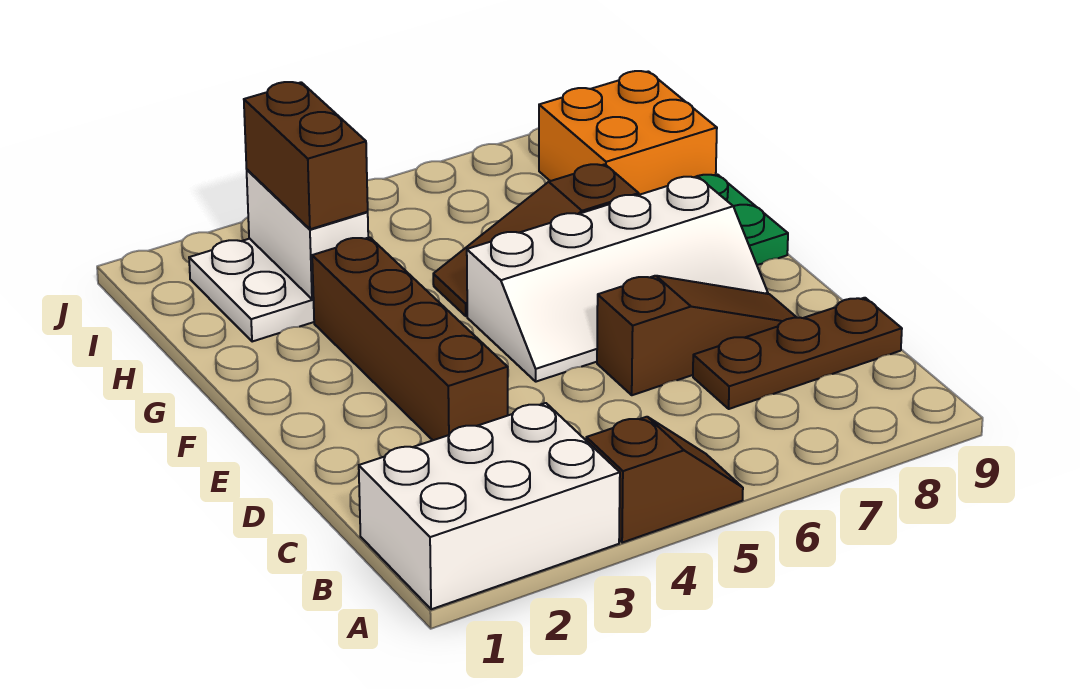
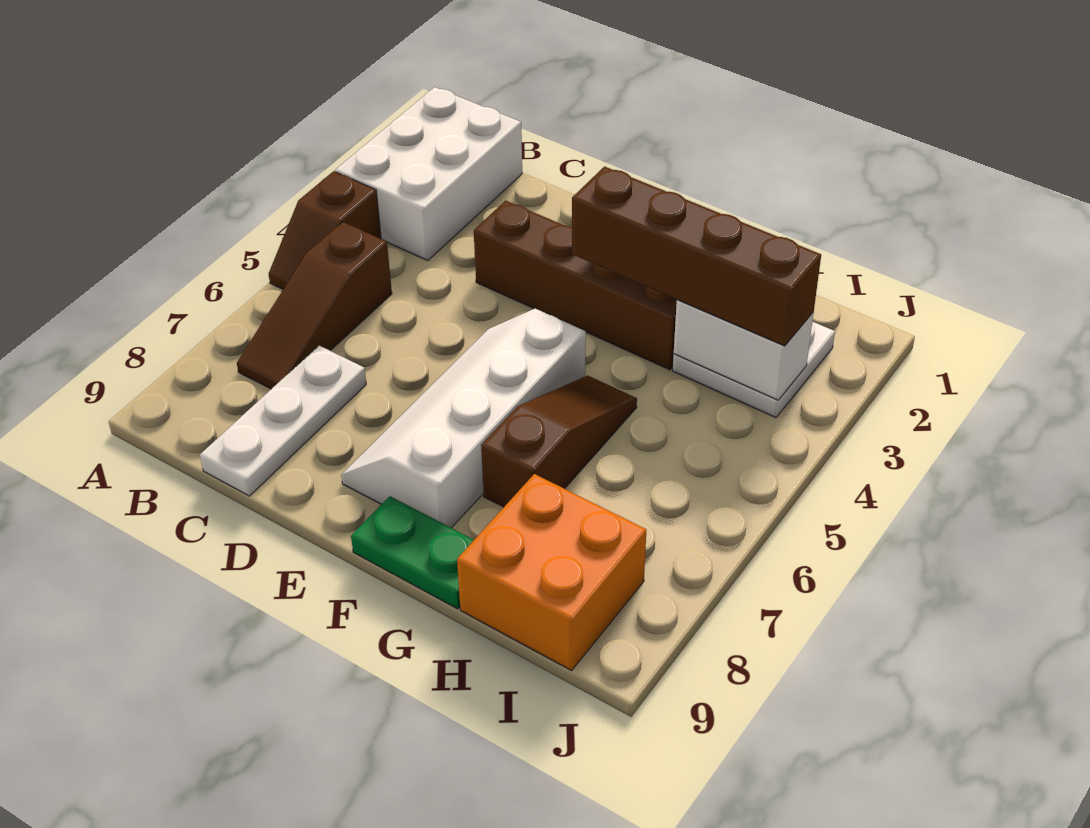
brown 1x3 plate [693,298,902,409] -> white 1x3 plate [200,346,366,496]
brown 1x3 slope [597,276,797,395] -> brown 1x3 slope moved to [237,222,392,389]
brown 1x2 brick [244,82,368,229] -> brown 1x4 brick [572,166,821,346]

